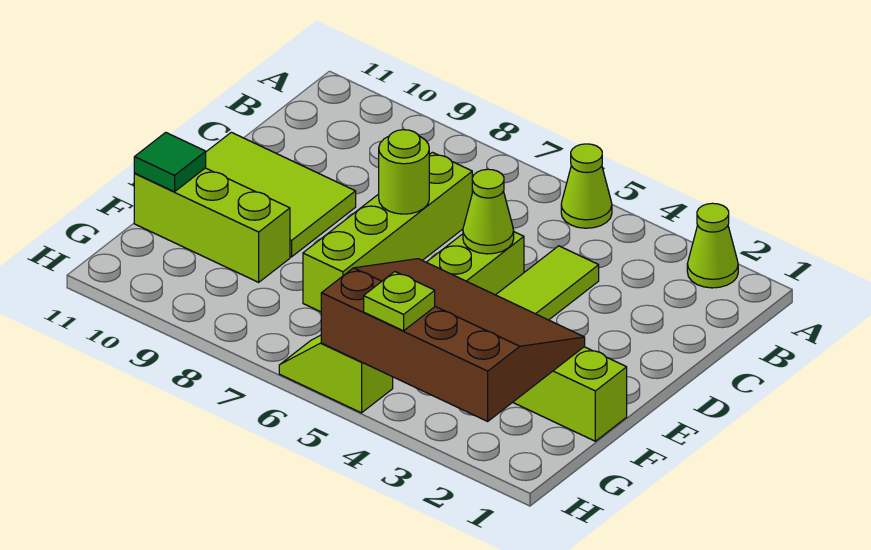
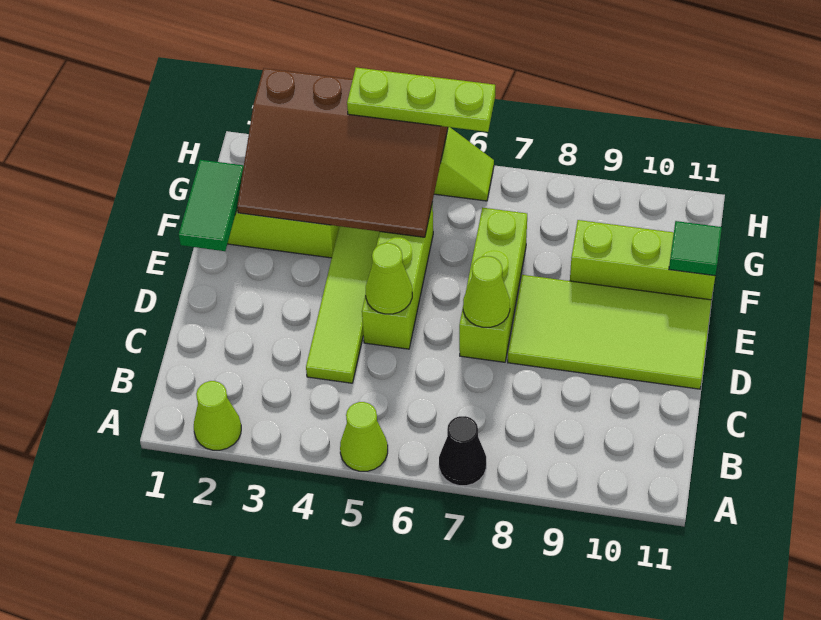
none -> black 1x1 cone [439,416,486,486]
lime 1x4 brick [303,152,472,312] -> lime 1x3 brick [459,208,527,362]
lime 1x1 round brick [379,130,429,214] -> lime 1x1 cone [463,256,510,327]
lime 2x3 tile [206,132,356,257] -> lime 2x4 tile [508,275,711,389]
none -> green 1x2 tile [179,160,244,251]
lime 1x1 plate [364,272,435,331] -> lime 1x3 plate [347,67,495,132]

